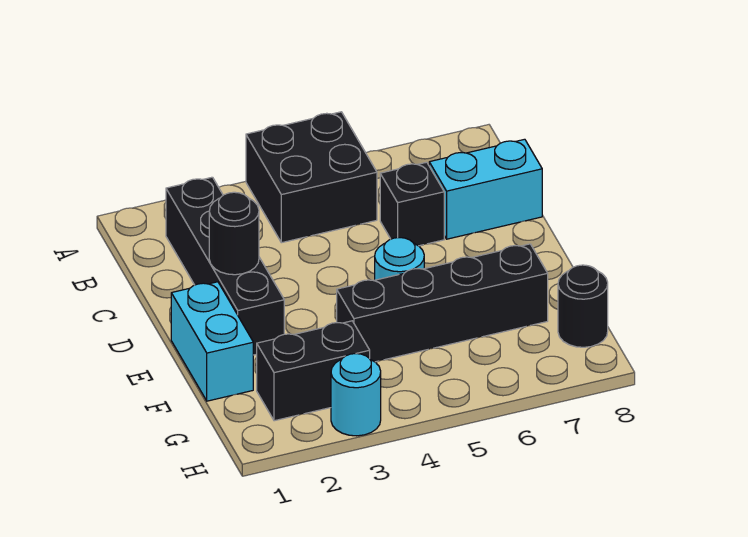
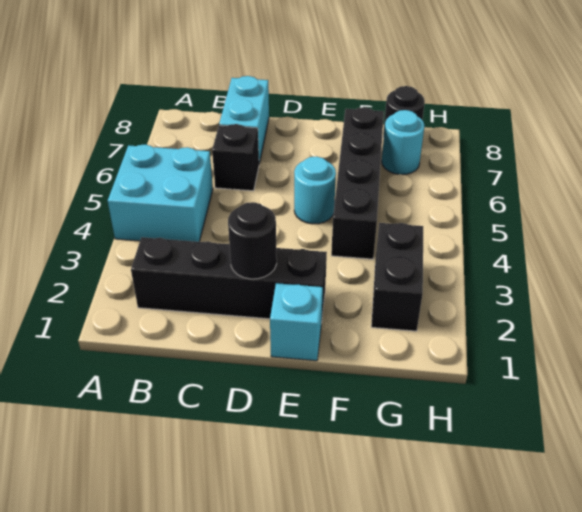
black 2x2 brick [246,112,377,243] -> cyan 2x2 brick [108,144,213,242]
cyan 1x2 brick [171,282,253,401] -> cyan 1x1 brick [270,283,323,361]
cyan 1x1 round brick [331,354,381,436] -> cyan 1x1 round brick moved to [382,110,424,174]

